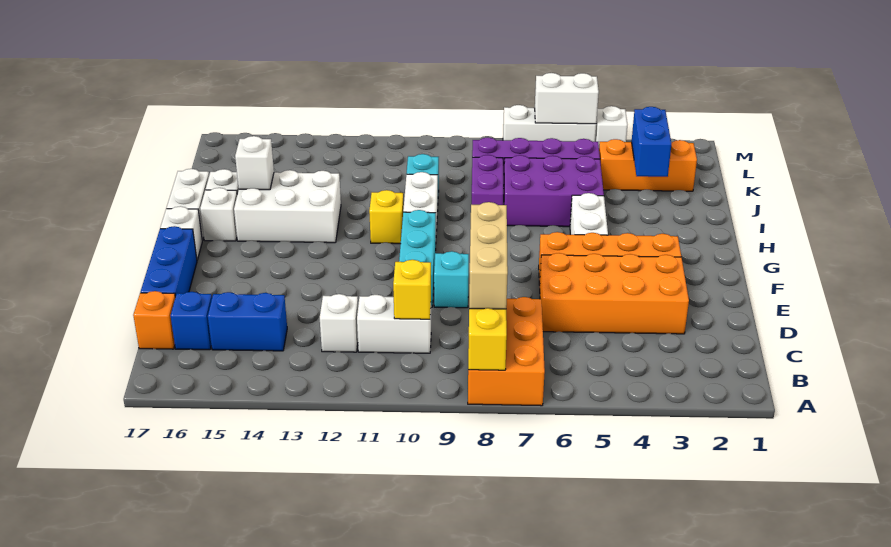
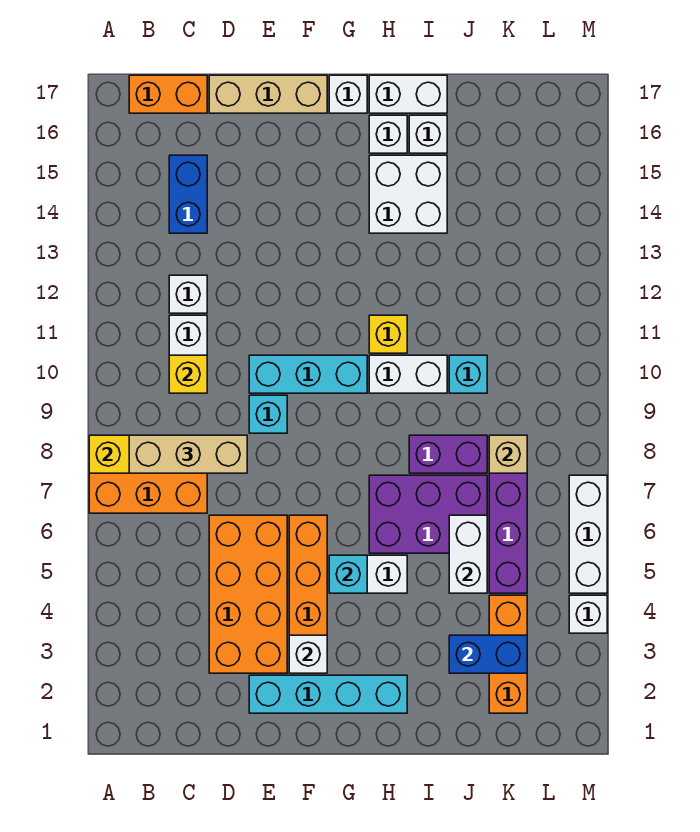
blue 1x1 brick [171,292,212,350] -> none
orange 1x1 brick [133,291,175,349] -> orange 1x2 brick [129,75,207,113]
blue 1x3 brick [141,226,197,297] -> tan 1x3 brick [209,75,327,113]
none -> cyan 1x4 brick [249,675,407,713]
none -> cyan 1x1 brick [329,555,367,593]
white 2x3 brick [234,170,341,243] -> white 2x2 brick [369,155,447,233]
purple 2x3 brick [503,155,604,227] -> purple 2x3 brick turned to [369,475,487,553]
white 1x1 brick [235,136,274,190] -> white 1x1 brick moved to [289,635,327,673]
none -> tan 1x1 brick [489,435,527,473]
white 1x2 brick [535,73,599,124] -> white 1x2 brick moved to [449,515,487,593]

